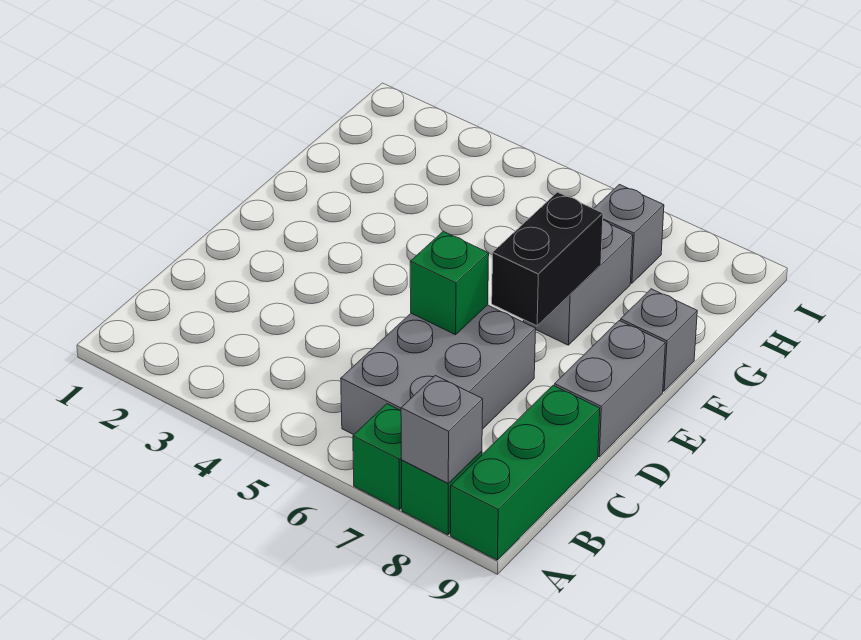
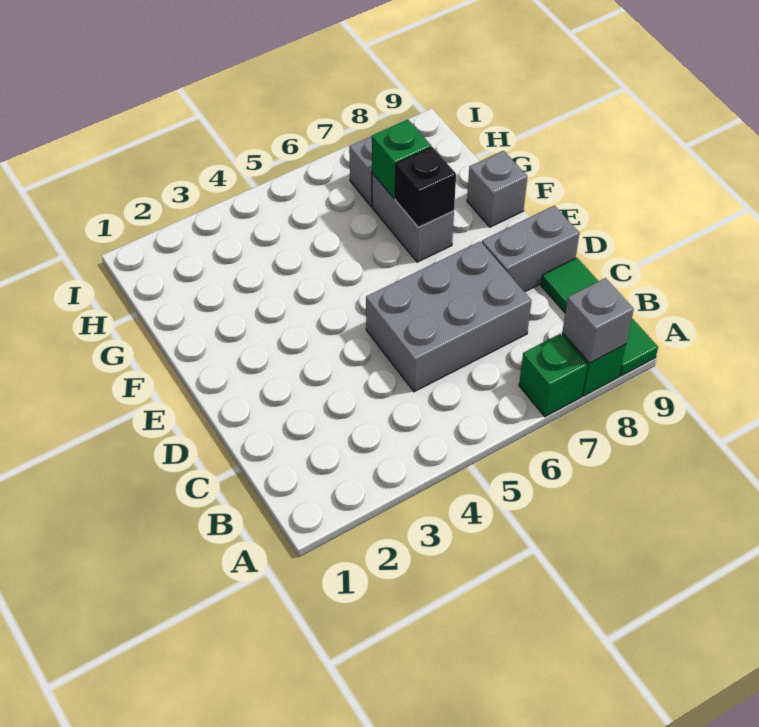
green 1x3 brick [451,385,600,560] -> green 1x3 tile [541,258,658,376]
grey 2x3 brick [341,305,536,435] -> grey 2x3 brick turned to [366,241,531,392]
green 1x1 brick [410,231,489,335] -> green 1x1 brick moved to [372,119,431,199]
grey 1x2 brick [554,321,665,457] -> grey 1x2 brick turned to [482,206,580,292]
black 1x2 brick [492,192,603,326] -> black 1x1 brick [395,147,456,227]

